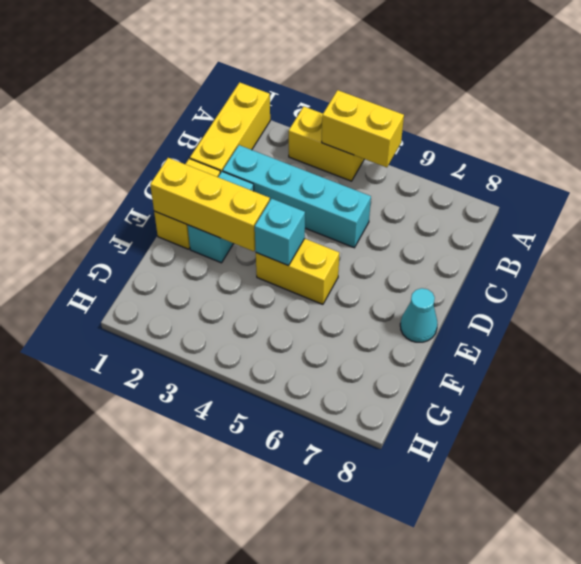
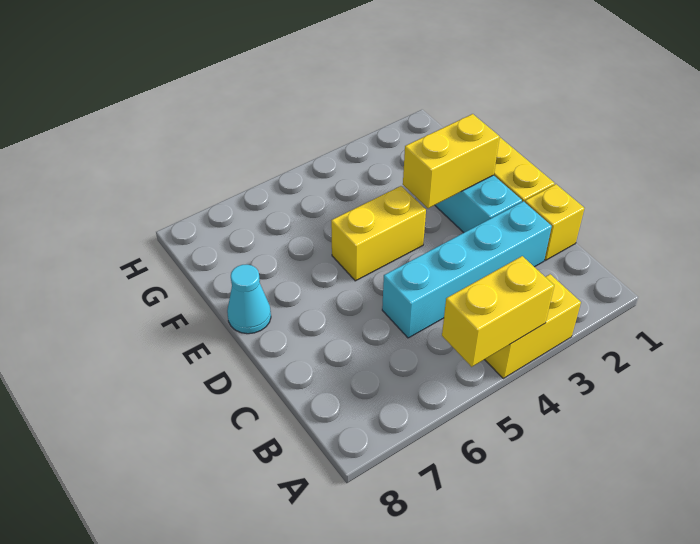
yellow 1x3 brick [190,82,270,173] -> yellow 1x1 brick [525,184,584,260]
yellow 1x3 brick [150,158,270,251] -> yellow 1x2 brick [403,114,499,208]
cyan 1x1 brick [255,199,305,265] -> none

